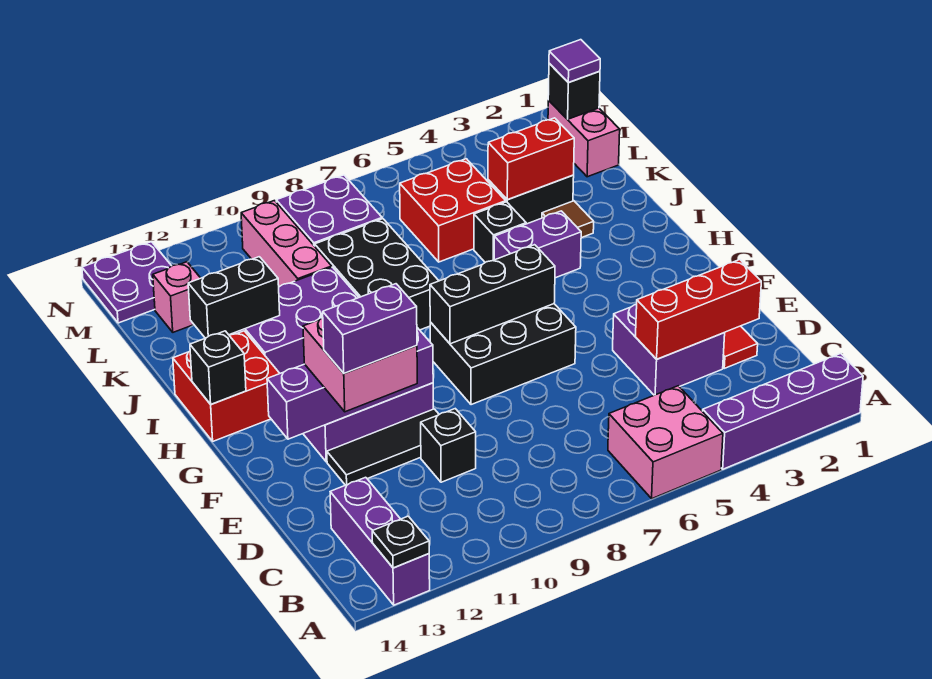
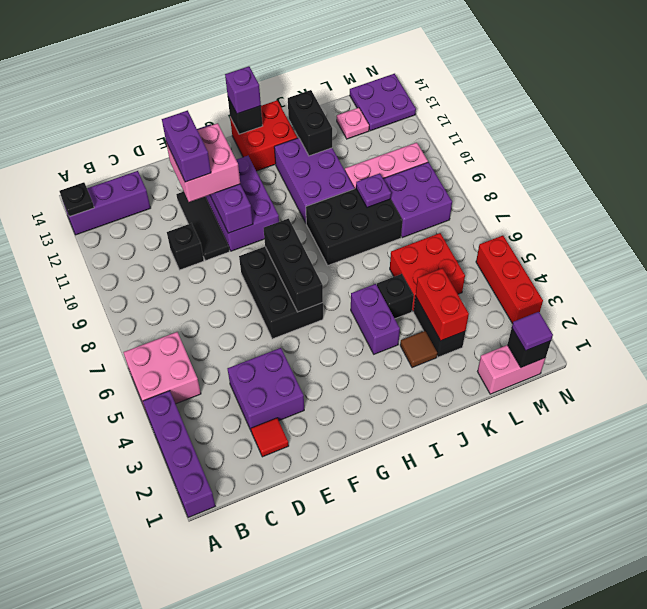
red 1x3 brick [636,260,761,359] -> red 1x3 brick moved to [476,236,543,324]
none -> purple 1x1 brick [225,66,261,114]
none -> purple 1x1 plate [356,173,391,208]
pink 1x1 brick [153,262,200,332] -> pink 1x1 plate [337,108,369,139]

